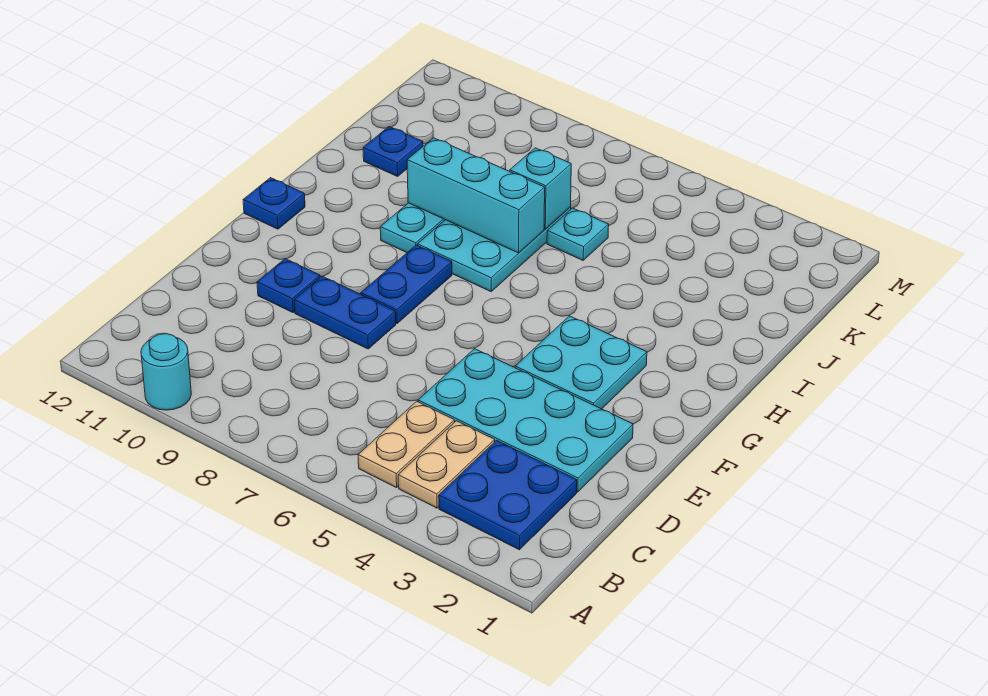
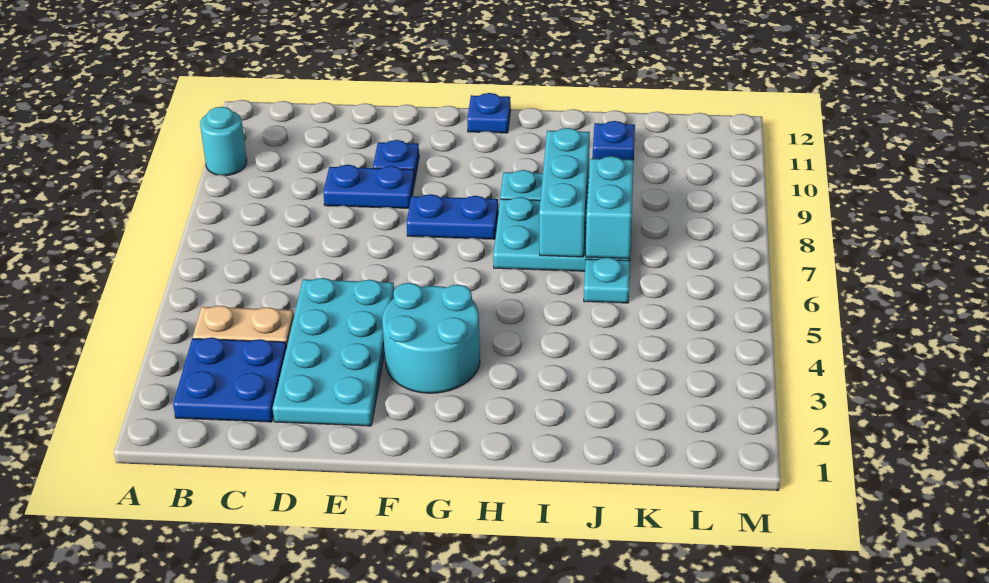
tan 1x2 plate [358,401,455,488] -> none
blue 1x2 plate [294,276,396,349] -> blue 1x2 plate turned to [323,165,415,208]
cyan 2x2 plate [515,316,647,409] -> cyan 2x2 round brick [382,283,480,393]
cyan 1x1 brick [510,148,571,229] -> cyan 1x2 brick [586,156,634,259]

